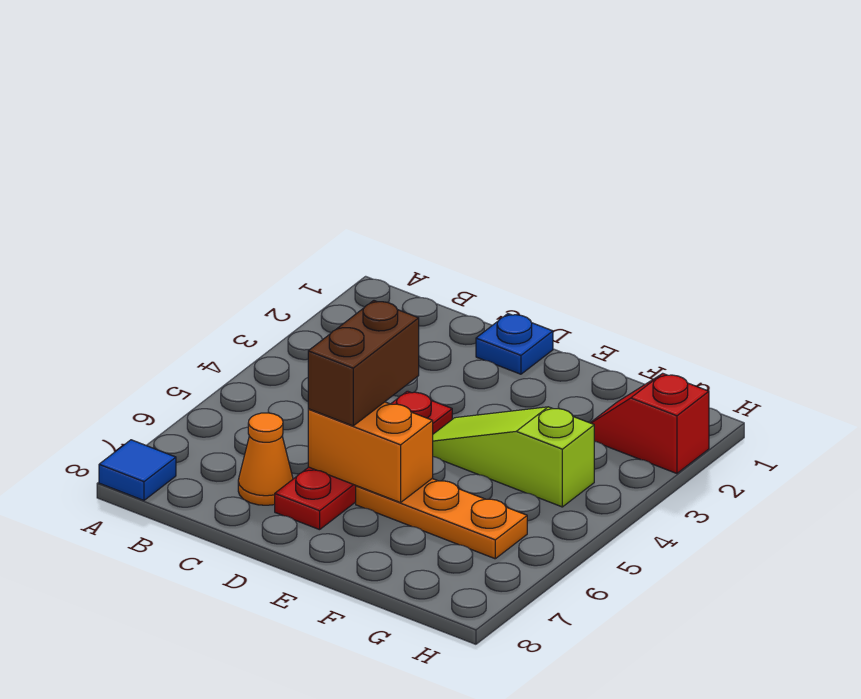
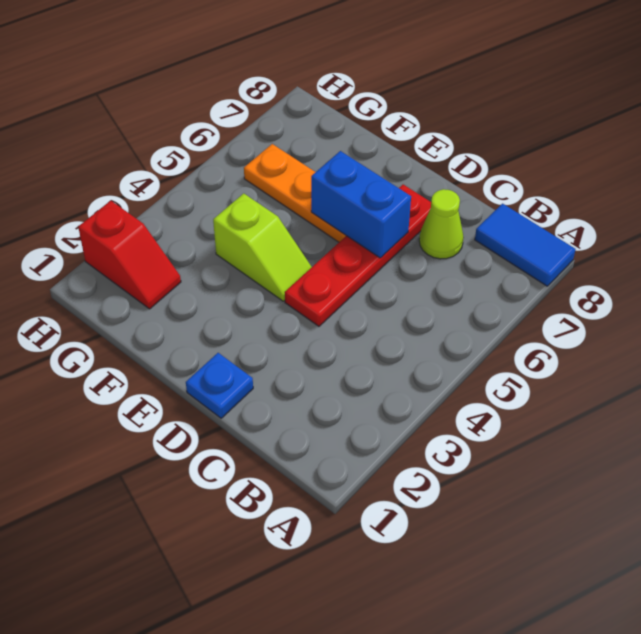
blue 1x1 tile [99,440,176,500] -> blue 1x2 tile [475,204,576,286]
orange 1x1 cone [238,413,293,505] -> lime 1x1 cone [419,189,464,259]
brown 1x2 brick [308,301,419,426] -> none
orange 1x2 brick [308,402,433,503] -> blue 1x2 brick [311,151,411,258]
lime 1x3 slope [433,407,594,507] -> lime 1x2 slope [213,193,311,301]

